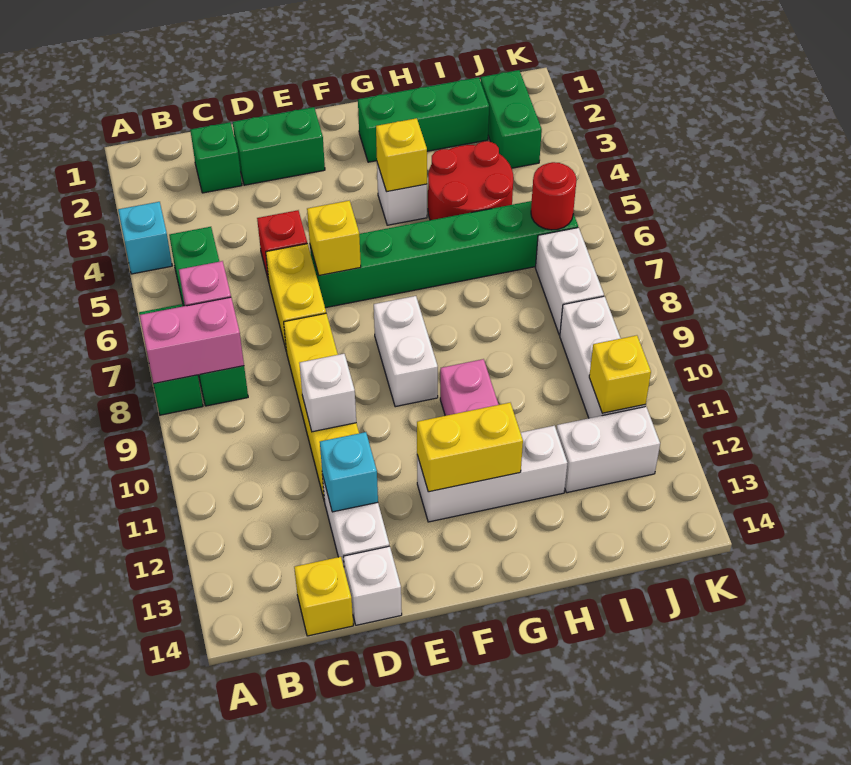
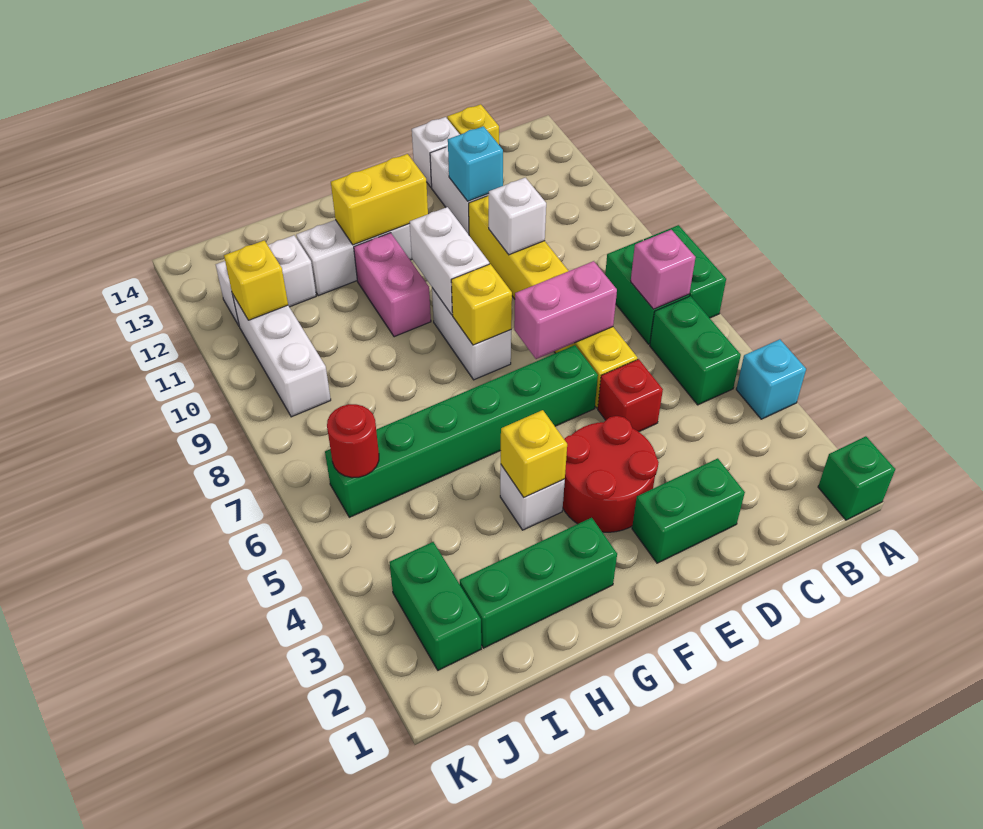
pink 1x2 brick [140,297,244,384] -> pink 1x2 brick moved to [514,261,617,359]
green 1x1 brick [190,122,242,193] -> green 1x1 brick moved to [818,436,895,520]
yellow 1x1 brick [307,201,361,275] -> yellow 1x1 brick moved to [451,264,512,345]
red 2x2 round brick [428,141,513,220] -> red 2x2 round brick moved to [563,416,659,532]
white 1x2 brick [536,228,604,335] -> white 1x2 brick moved to [409,207,489,315]

